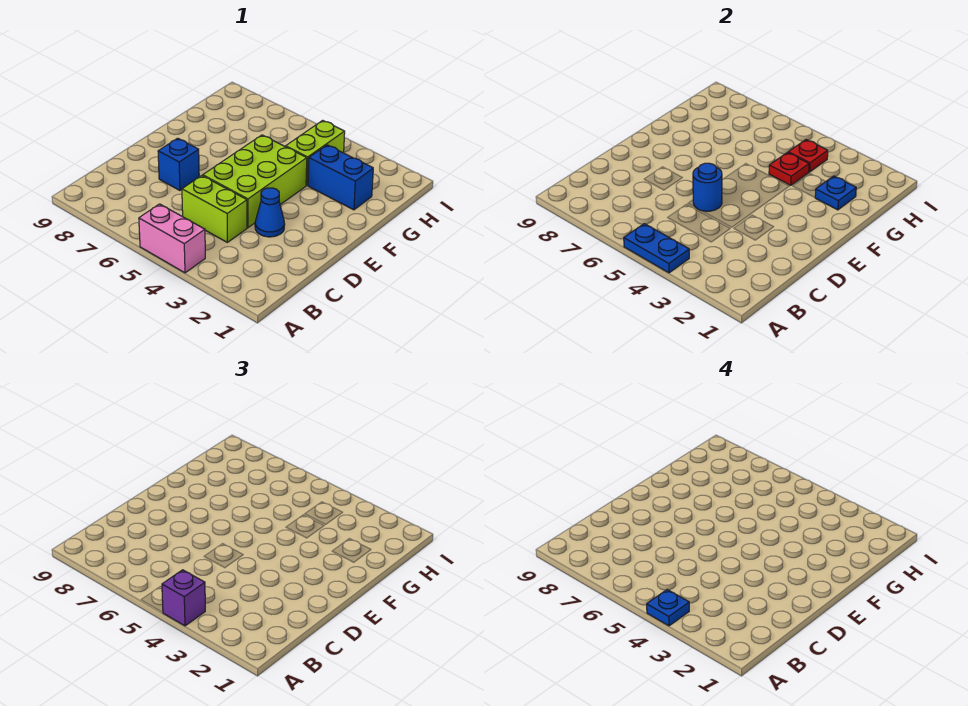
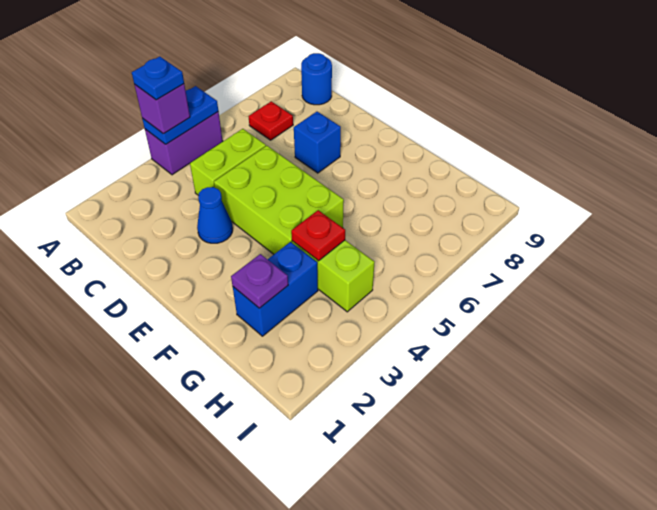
pink 1x2 brick [139,204,205,273] -> purple 1x2 brick [145,112,223,175]
blue 1x1 round brick [693,163,722,211] -> blue 1x1 round brick moved to [301,53,332,105]
blue 1x1 plate [815,176,856,210] -> purple 1x1 plate [231,254,288,308]
red 1x1 plate [788,140,828,172] -> red 1x1 plate moved to [248,101,293,140]

